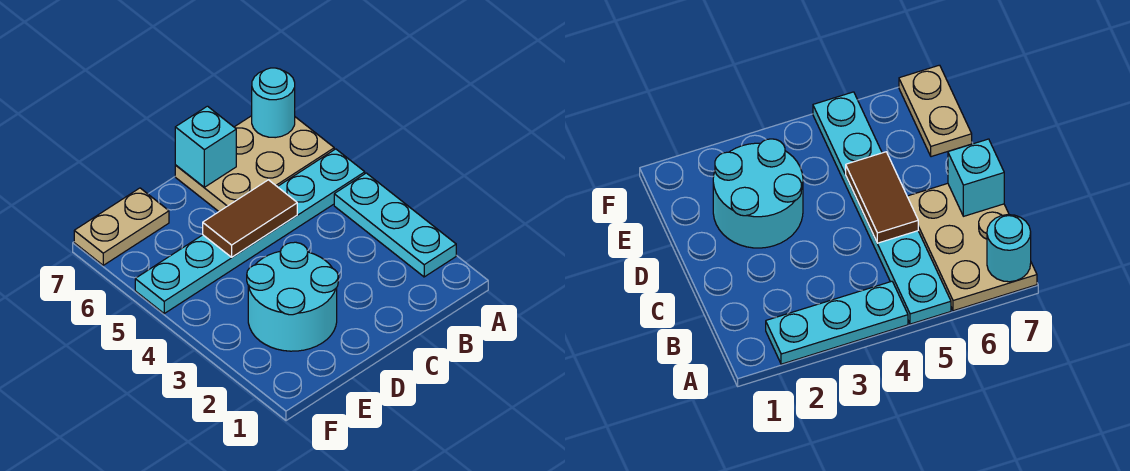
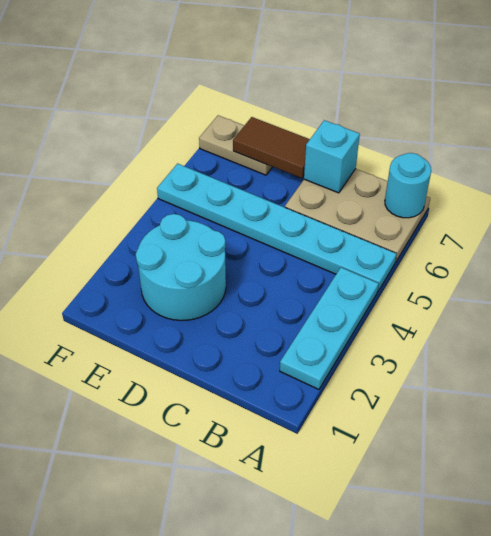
brown 1x2 tile [203,180,297,257] -> brown 1x2 tile moved to [233,117,310,178]

